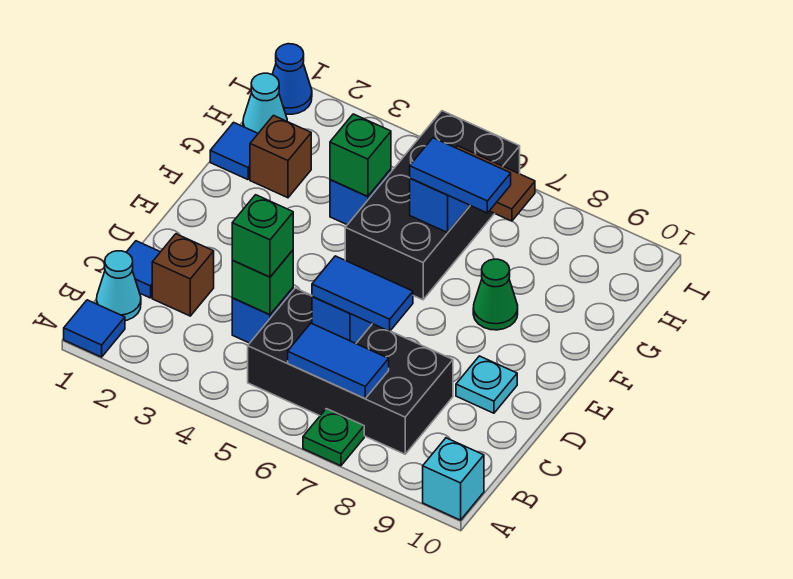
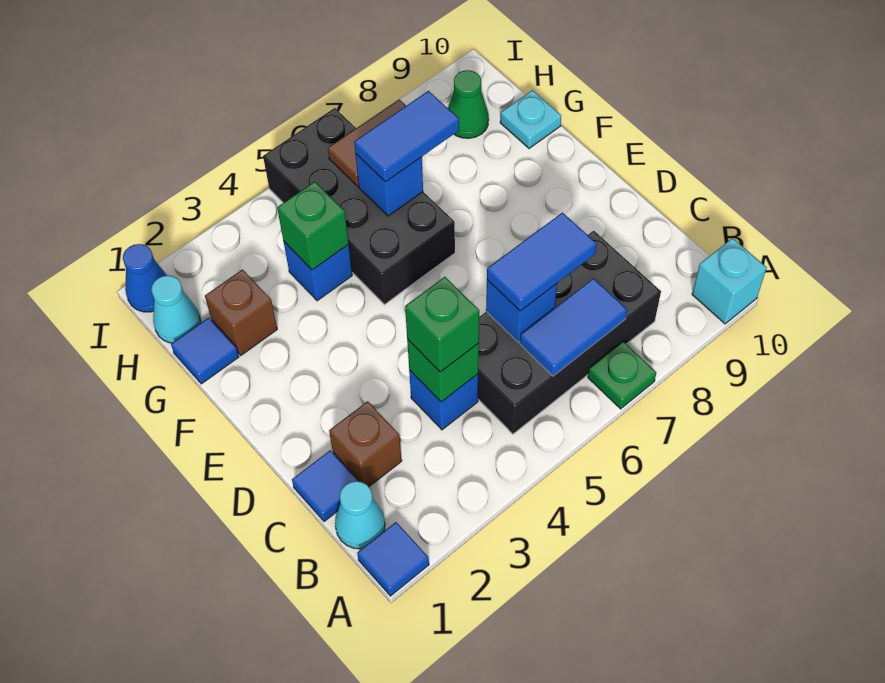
cyan 1x1 plate [456,356,517,413] -> cyan 1x1 plate moved to [500,90,561,148]
green 1x1 cone [473,259,518,330] -> green 1x1 cone moved to [448,70,489,138]

